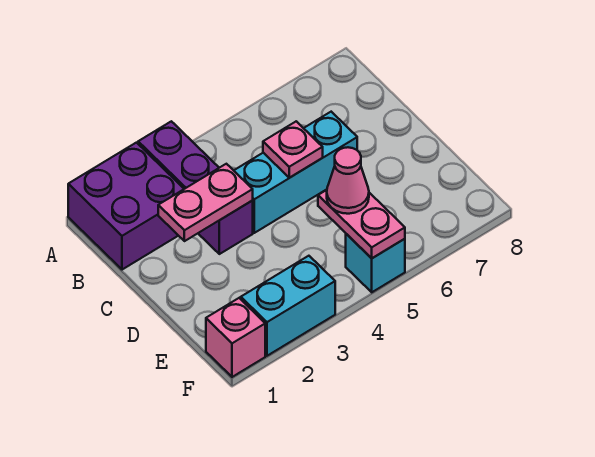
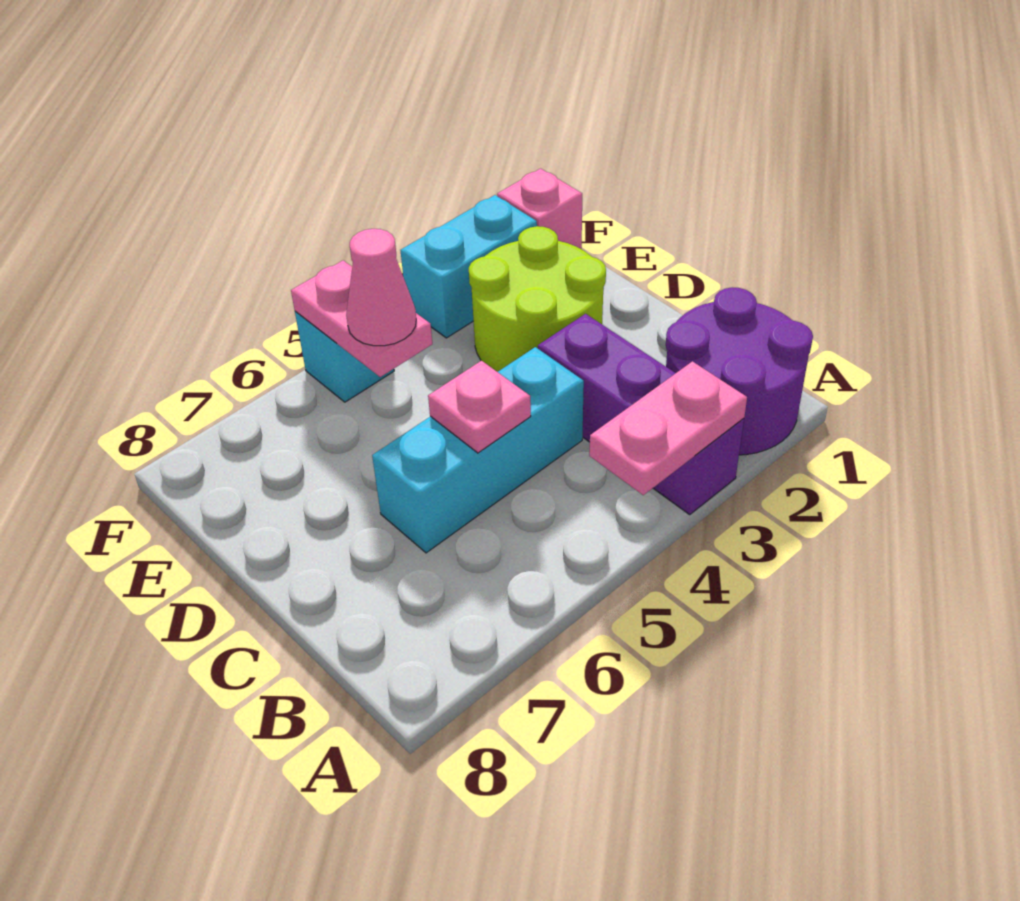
purple 2x2 brick [68,143,184,270] -> purple 2x2 round brick [666,287,813,455]
pink 1x2 plate [158,164,253,241] -> pink 1x2 plate moved to [589,361,747,495]
none -> lime 2x2 round brick [469,226,606,372]

